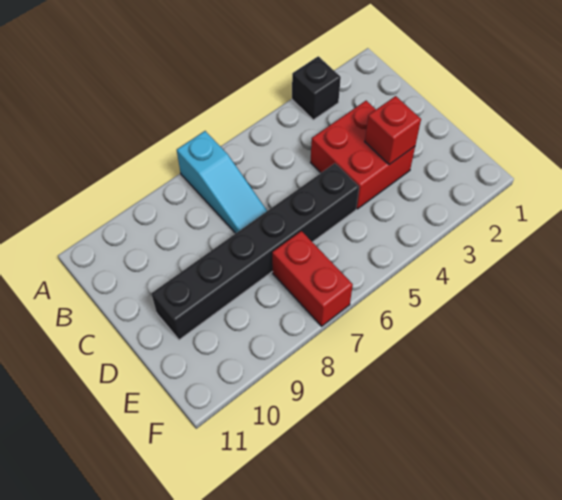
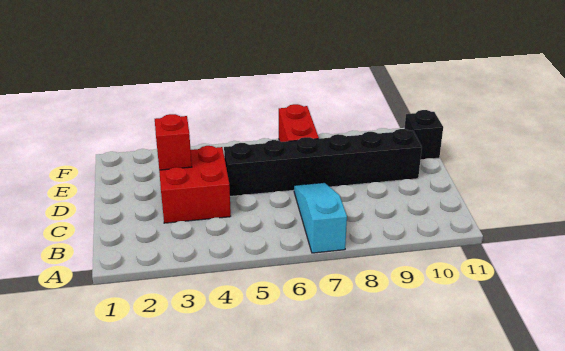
black 1x1 brick [292,56,341,120] -> black 1x1 brick moved to [404,110,443,160]

